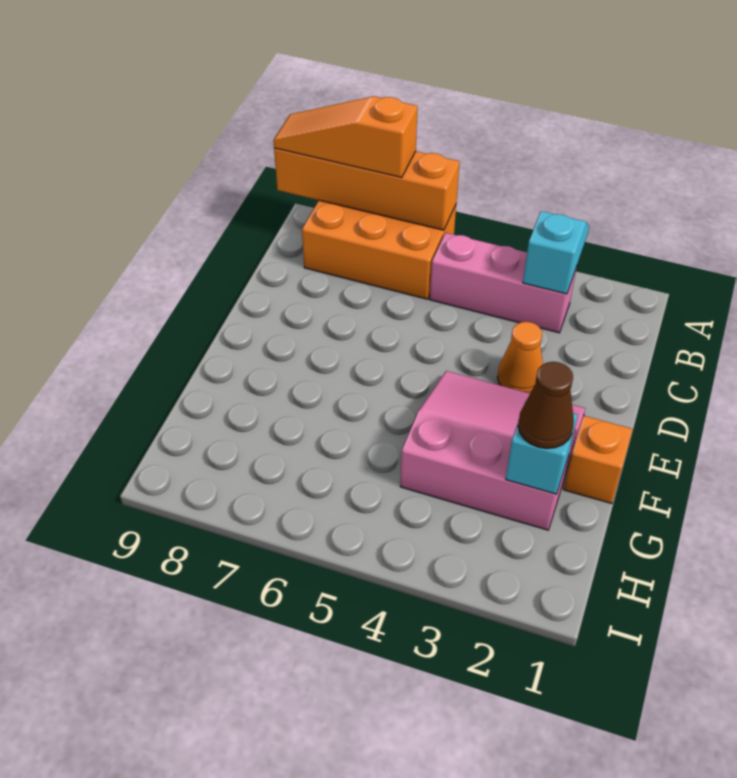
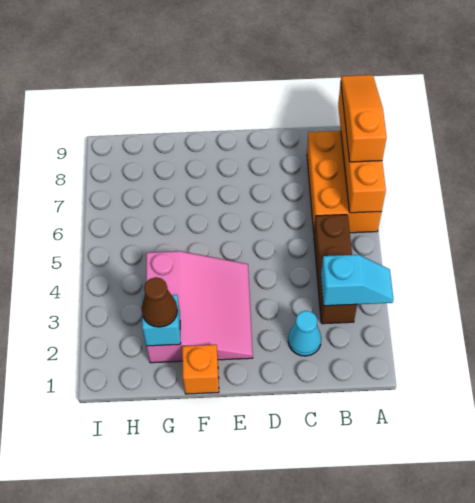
pink 1x3 brick [430,233,577,333] -> brown 1x3 brick [314,215,357,324]
none -> cyan 1x1 cone [288,311,321,356]
orange 1x1 cone [497,322,543,393] -> none

